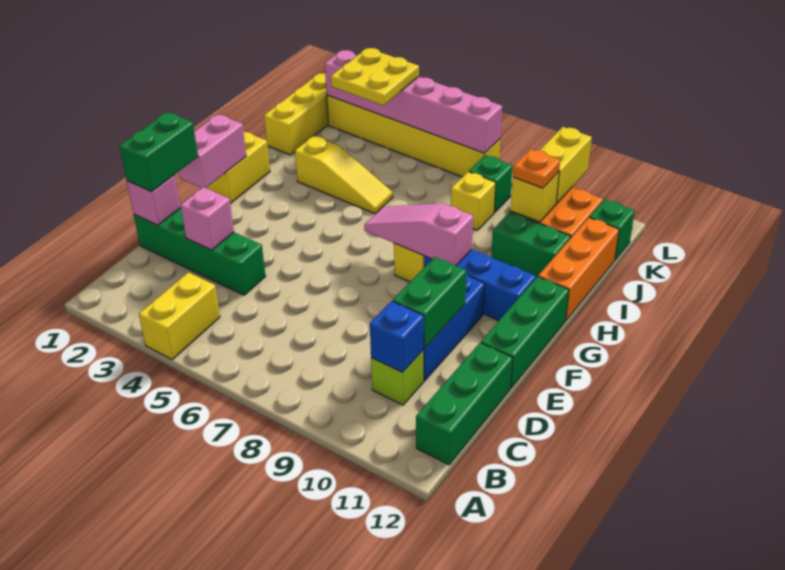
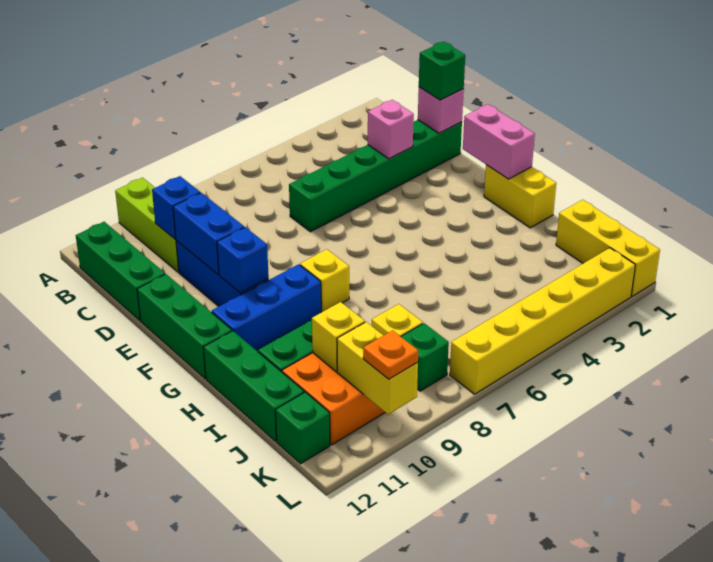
yellow 1x2 brick [139,272,220,359] -> none
lime 1x1 brick [371,350,424,405] -> lime 1x3 brick [115,178,179,272]
green 1x4 brick [134,208,266,295] -> green 1x6 brick [289,120,462,232]
green 1x2 brick [120,112,198,192] -> green 1x1 brick [419,42,465,100]
green 1x2 brick [393,257,466,348] -> blue 1x2 brick [173,193,244,275]
none -> blue 1x1 brick [217,227,269,293]
pink 1x3 slope [364,203,473,265] -> none
orange 1x3 brick [538,218,619,320] -> green 1x3 brick [203,331,304,441]
yellow 1x3 slope [295,136,393,214] -> none
orange 1x1 plate [513,149,560,188] -> orange 1x1 plate moved to [363,330,418,379]
yellow 2x2 plate [331,48,419,106] -> none
pink 1x6 brick [325,50,502,153] -> none

